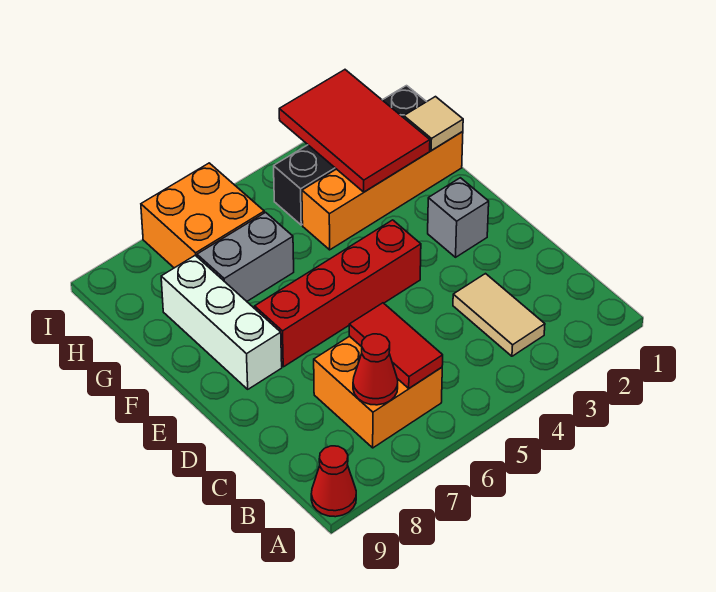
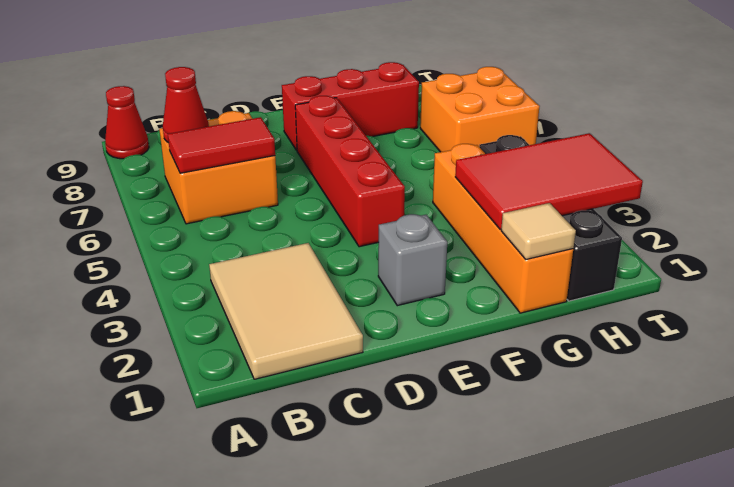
tan 1x2 tile [453,274,545,356] -> tan 2x3 tile [209,243,363,379]
white 1x3 brick [161,255,282,389] -> red 1x3 brick [282,62,419,150]
grey 1x2 brick [197,212,294,301] -> none

